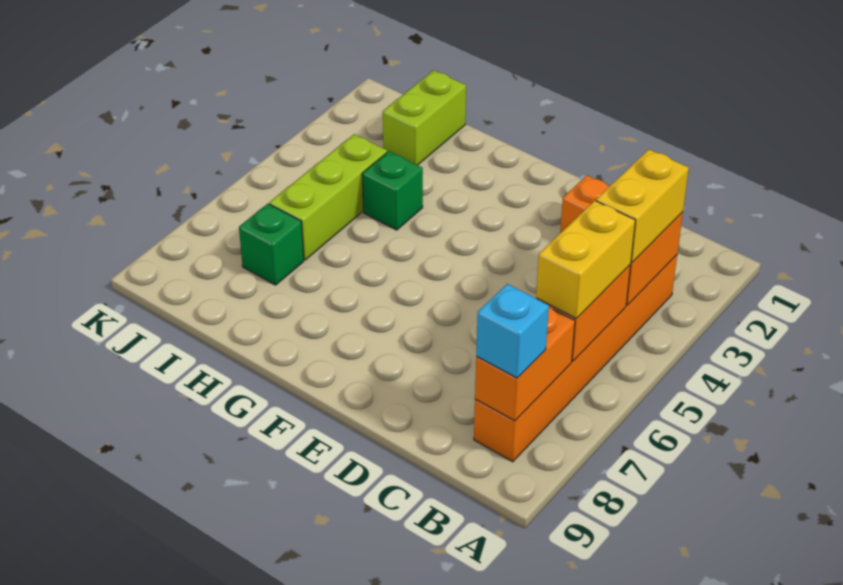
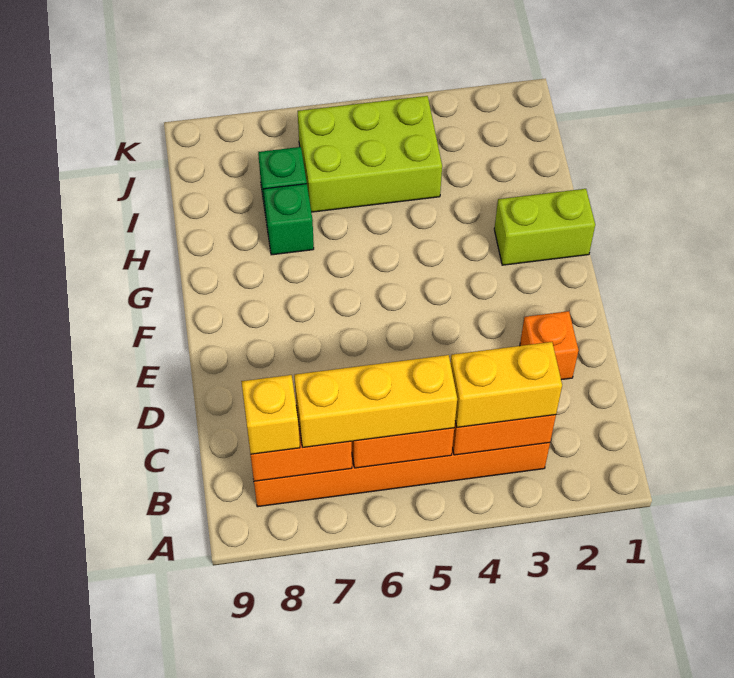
yellow 1x2 brick [536,201,635,319] -> yellow 1x3 brick [294,355,457,447]
cyan 1x1 brick [476,284,549,378] -> yellow 1x1 brick [241,375,300,454]
green 1x1 brick [362,151,423,230] -> green 1x1 brick moved to [263,184,314,255]
lime 1x2 brick [383,70,466,165] -> lime 1x2 brick moved to [494,189,595,265]
lime 1x3 brick [269,134,387,260] -> lime 2x3 brick [298,96,442,212]

